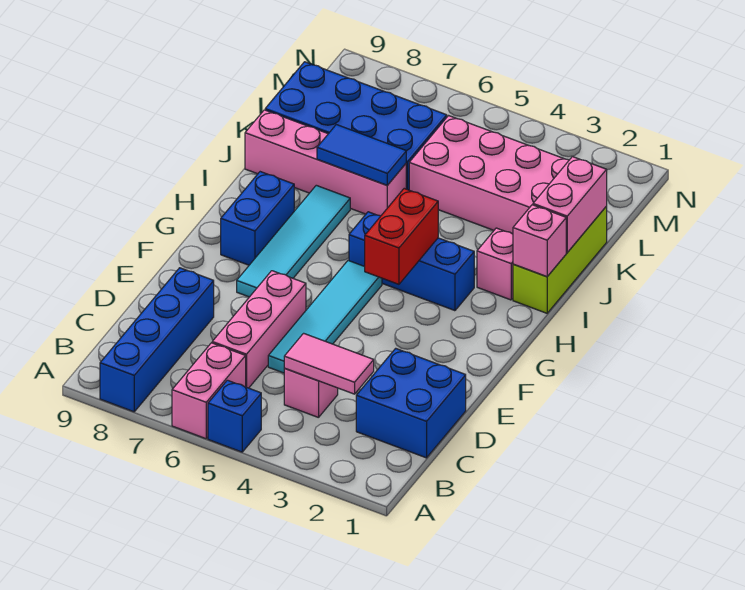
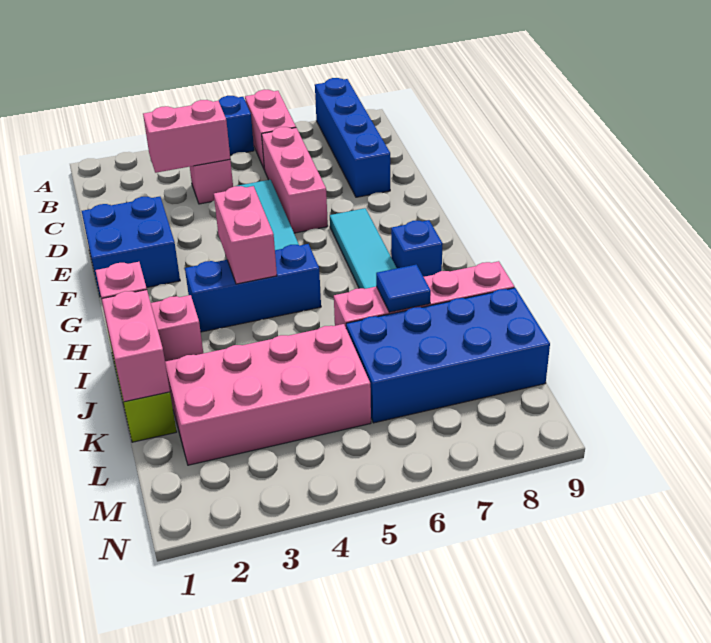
blue 2x2 brick [356,348,466,458] -> blue 2x2 brick moved to [82,197,180,297]
pink 1x2 tile [284,333,374,394] -> pink 1x2 brick [143,100,230,173]
red 1x2 brick [365,189,438,284] -> pink 1x2 brick [214,186,277,284]
blue 1x2 brick [221,172,294,265] -> blue 1x1 brick [391,220,443,277]
blue 1x2 tile [317,125,406,185] -> blue 1x1 tile [376,265,431,312]

